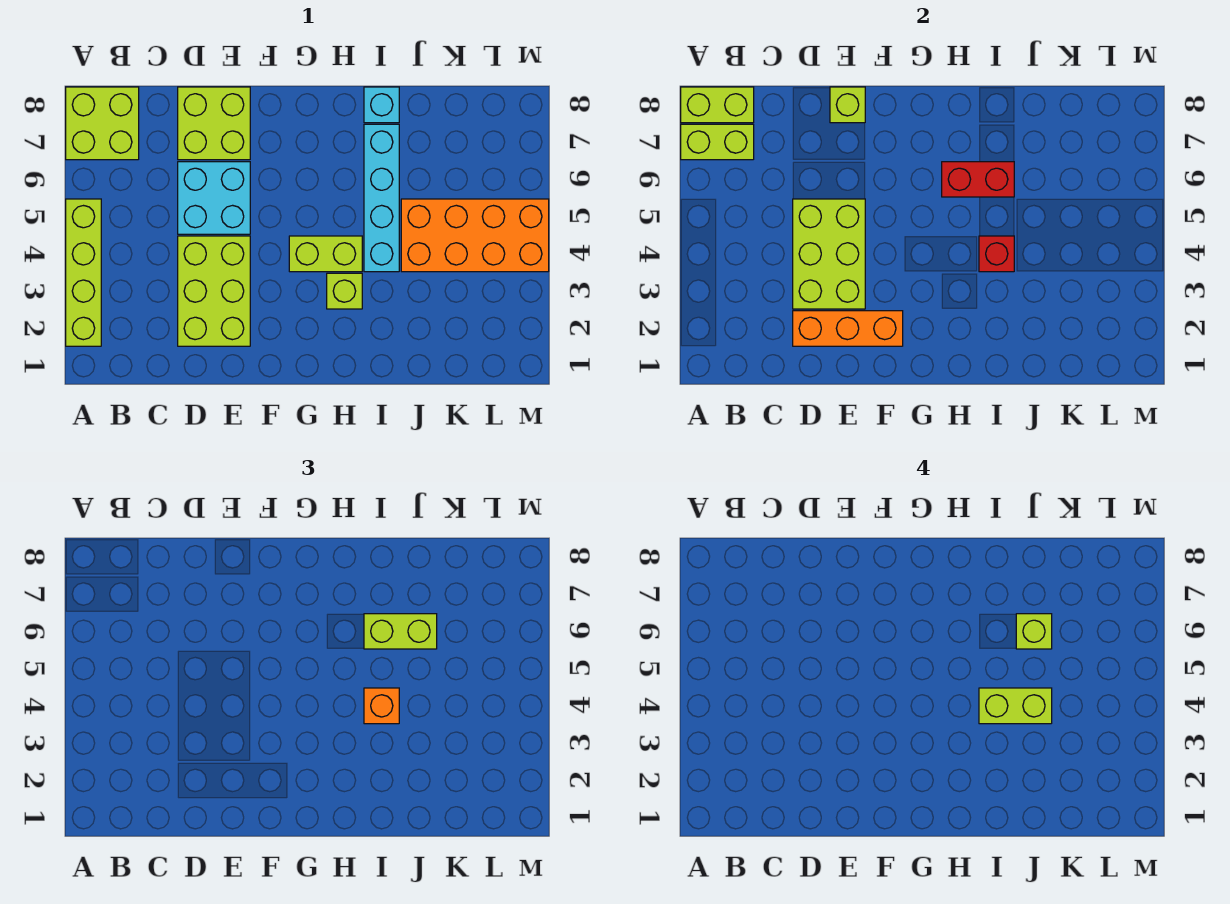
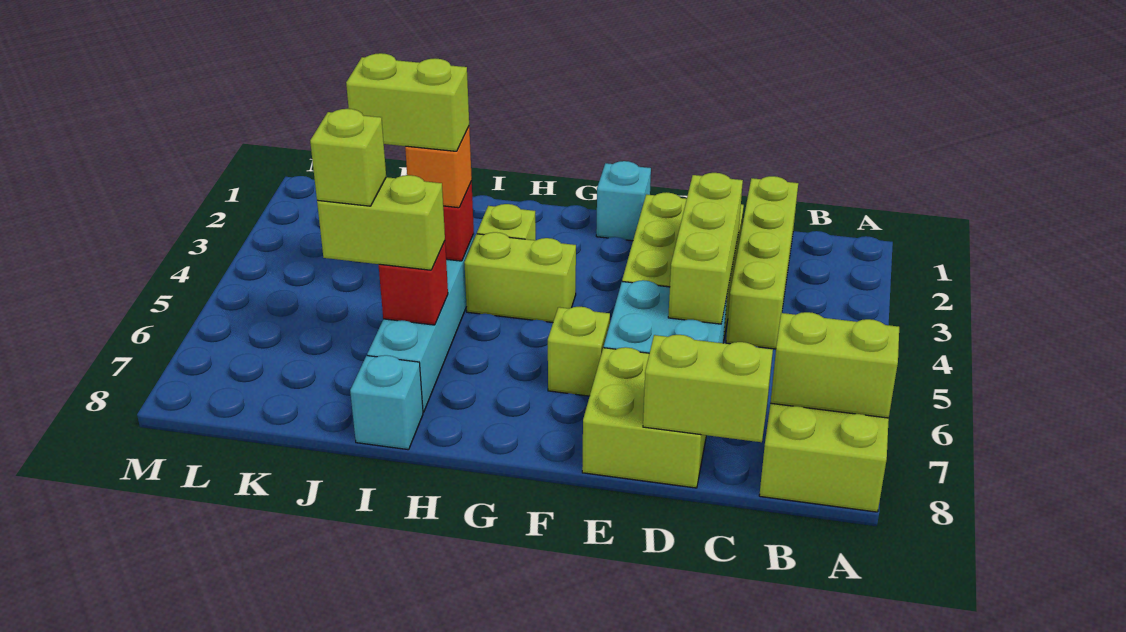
lime 1x4 brick [66,199,101,346] -> lime 1x4 brick moved to [726,176,798,349]
lime 1x2 brick [681,87,754,123] -> lime 1x2 brick moved to [643,335,773,442]
orange 1x3 brick [793,311,903,346] -> none
lime 2x3 brick [793,199,865,309] -> lime 1x3 brick [668,173,743,324]
lime 1x1 brick [830,87,865,123] -> lime 1x1 brick moved to [548,307,610,396]
none -> cyan 1x1 brick [596,161,651,241]
red 1x2 brick [942,162,1014,197] -> red 1x1 brick [379,241,448,325]
orange 2x4 brick [401,199,549,272] -> none

